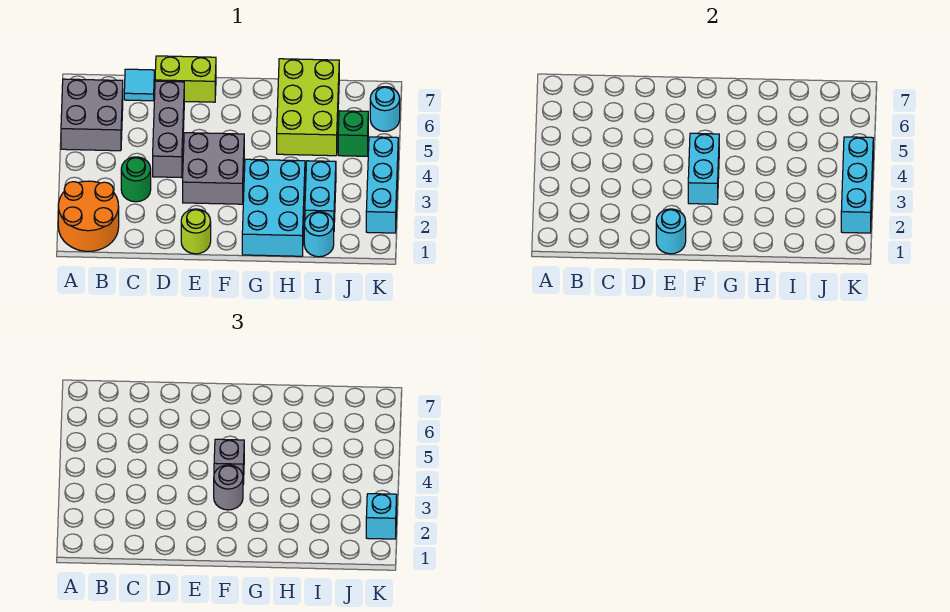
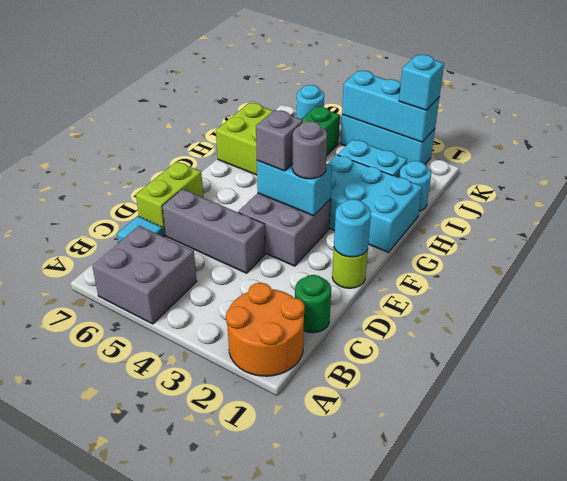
green 1x1 round brick [121,157,151,202] -> green 1x1 round brick moved to [295,275,331,333]

